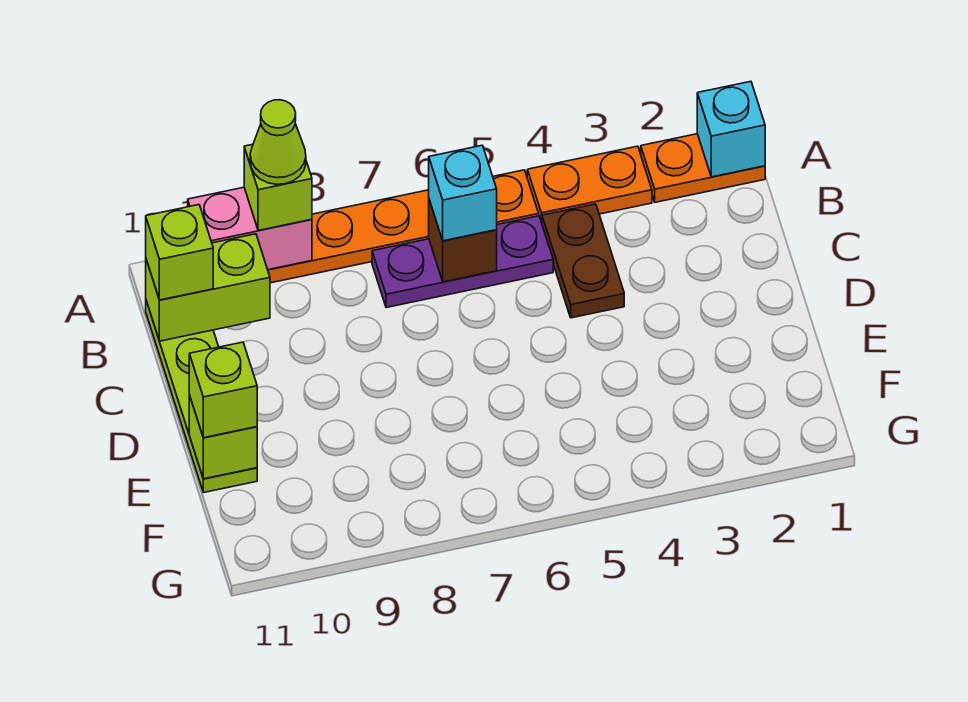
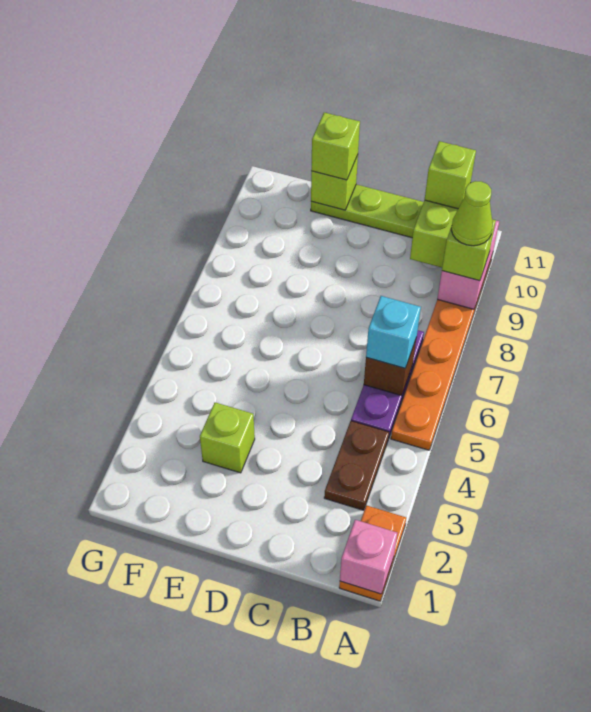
cyan 1x1 brick [697,81,765,177] -> pink 1x1 brick [340,520,397,594]
orange 1x2 plate [527,146,652,223] -> none
brown 1x2 plate [542,204,624,318] -> brown 1x2 plate turned to [324,421,389,510]
none -> lime 1x1 brick [200,402,255,473]

